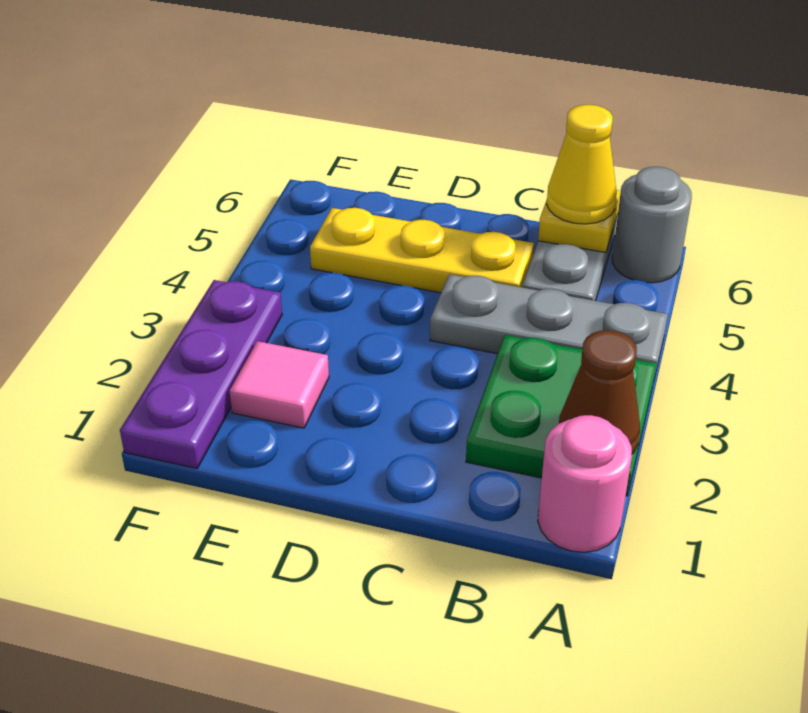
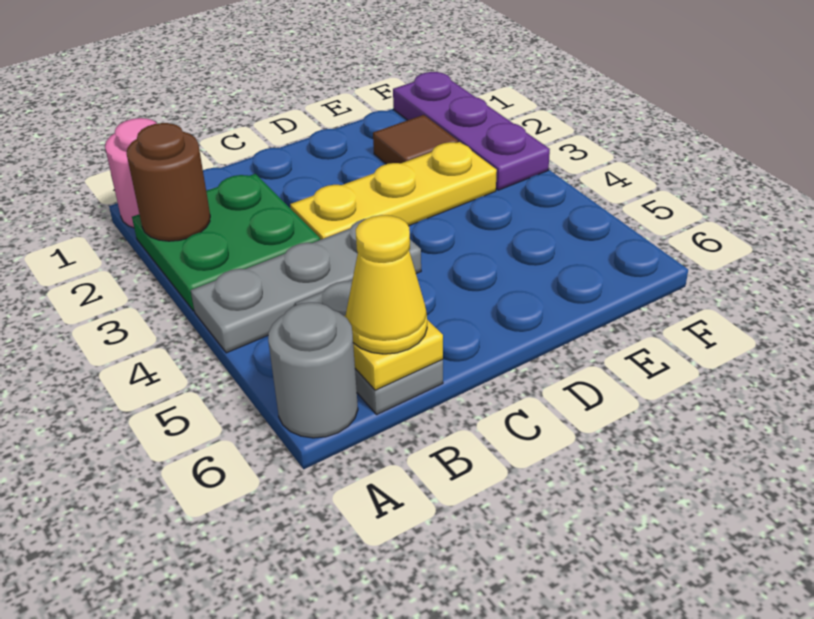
brown 1x1 cone [559,330,640,454] -> brown 1x1 round brick [127,123,210,241]
yellow 1x3 plate [310,208,534,293] -> yellow 1x3 plate moved to [290,142,497,240]
pink 1x1 tile [230,341,329,428] -> brown 1x1 tile [373,115,458,164]

